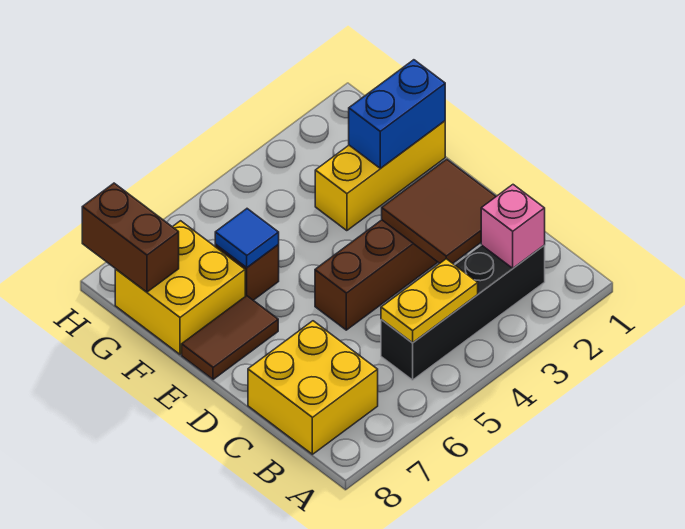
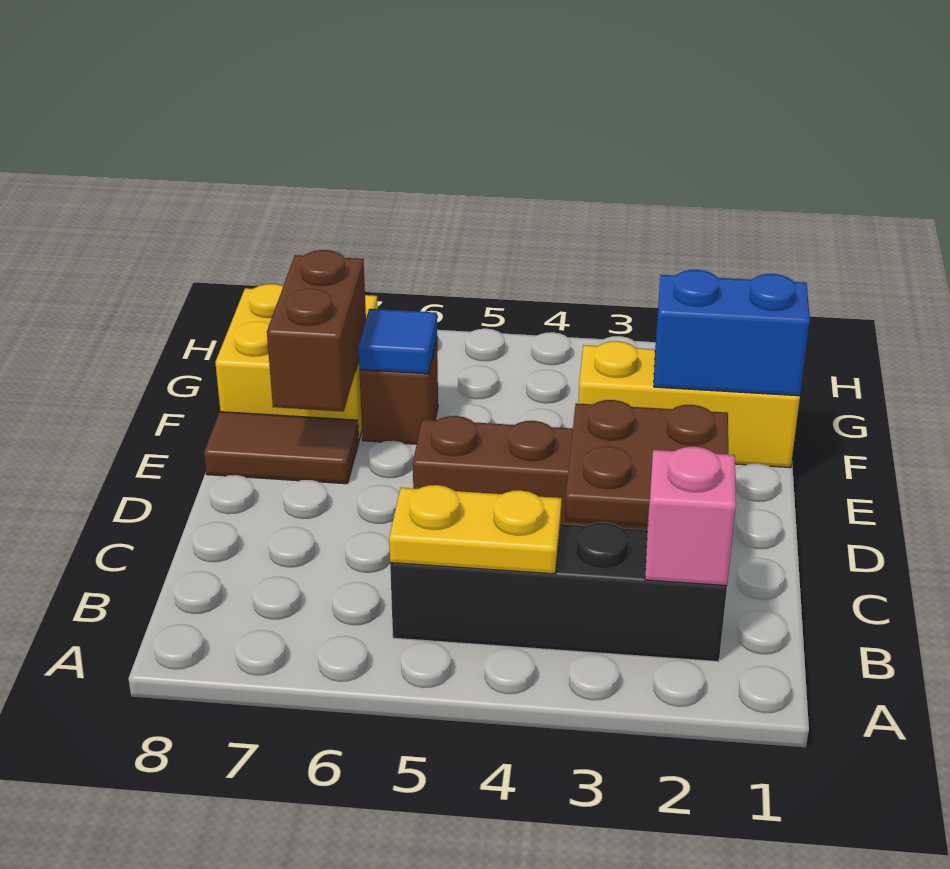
yellow 2x2 brick [248,321,378,454] -> none
brown 2x2 tile [382,159,496,263] -> brown 2x2 plate [565,400,728,526]
brown 1x2 brick [82,183,179,292] -> brown 1x2 brick moved to [267,250,366,412]

